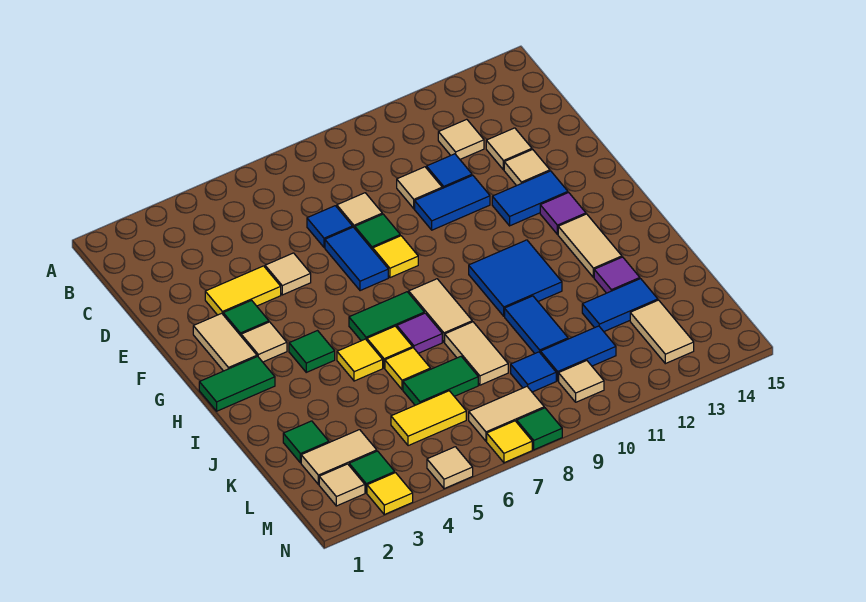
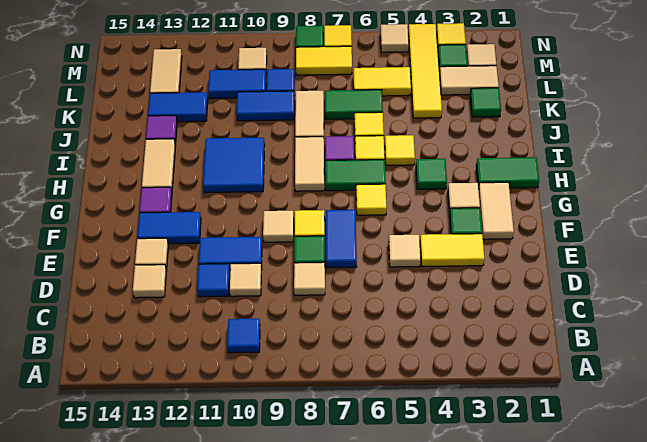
tan 1x1 tile [438,119,484,159] -> tan 1x1 tile moved to [263,211,294,242]
blue 1x1 tile [307,206,353,248] -> blue 1x1 tile moved to [227,319,260,353]
none -> yellow 1x1 tile [356,184,387,215]
blue 1x2 tile [505,296,568,353] -> blue 1x2 tile turned to [236,91,295,121]
none -> yellow 1x4 tile [409,24,442,118]
tan 1x2 tile [469,387,544,441] -> yellow 1x2 tile [296,46,352,75]

